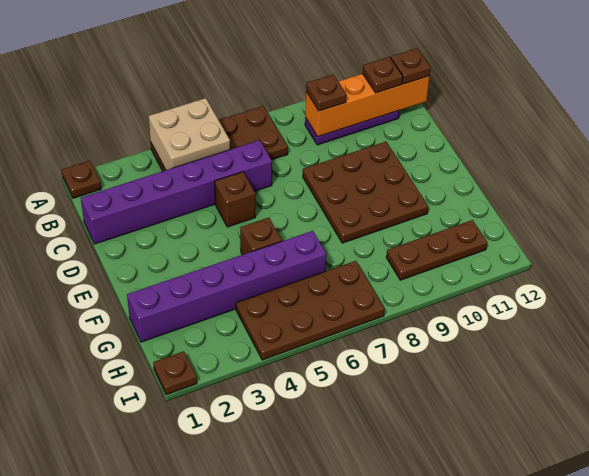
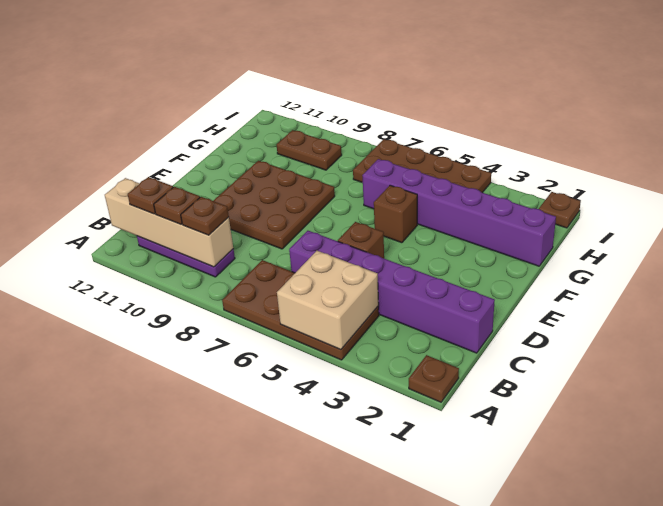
orange 1x4 brick [305,74,430,137] -> tan 1x4 brick [105,178,233,267]
brown 1x1 plate [391,48,431,84] -> brown 1x1 plate moved to [154,187,200,224]
brown 1x3 plate [386,220,487,280] -> brown 1x2 plate [277,130,342,170]

